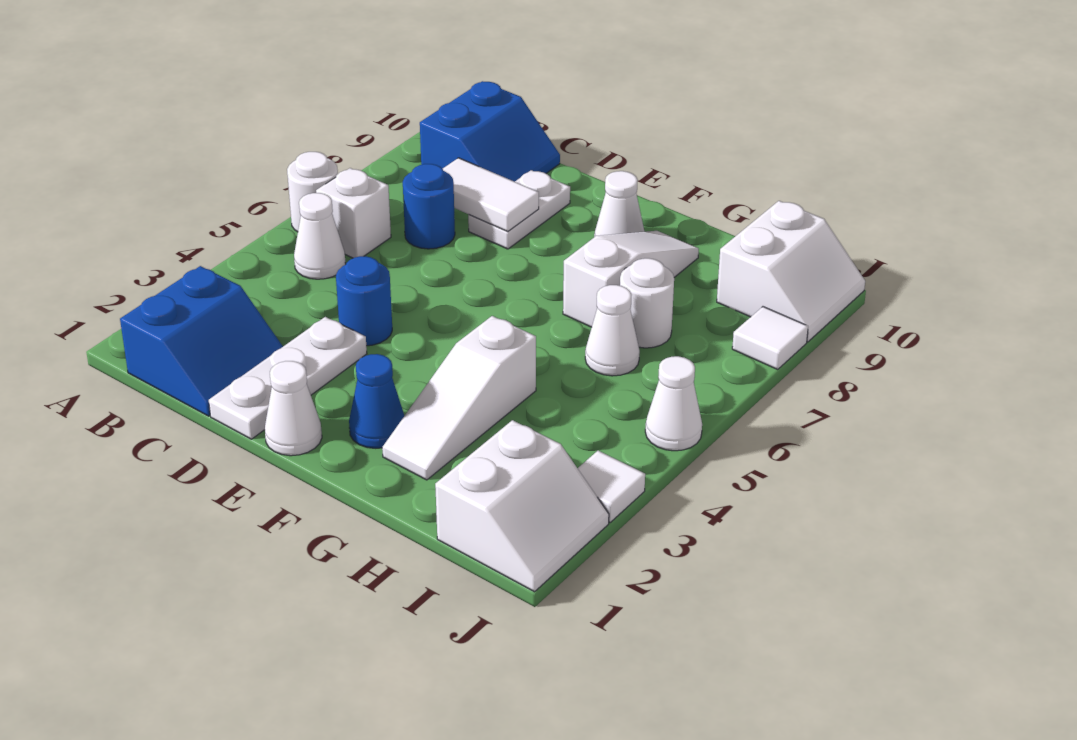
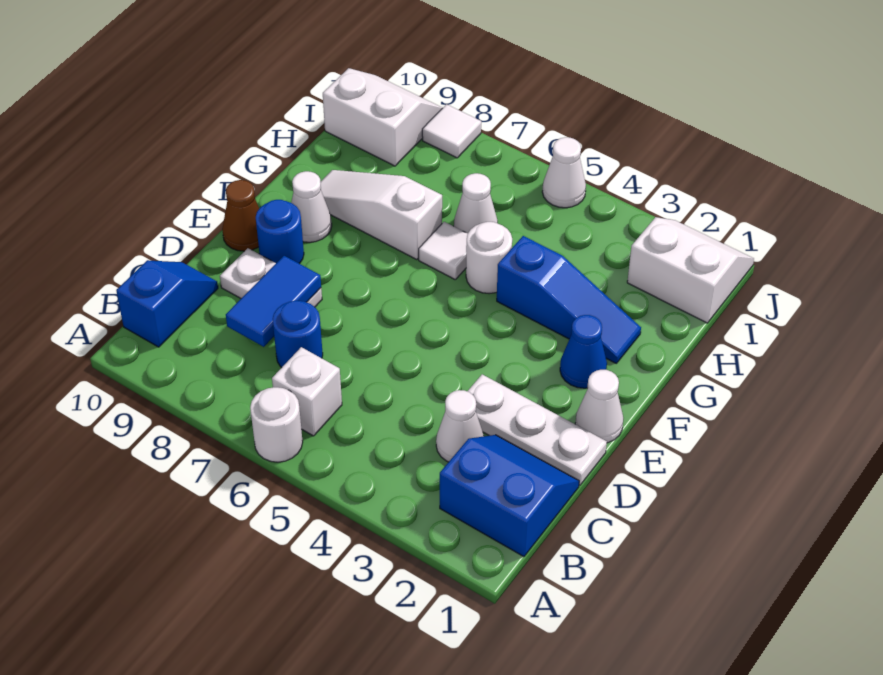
white 1x1 cone [294,193,346,279] -> white 1x1 cone moved to [436,390,484,462]
blue 2x2 slope [420,81,560,182] -> blue 1x2 slope [116,260,218,347]
white 1x2 tile [443,158,539,232] -> blue 1x2 tile [226,256,321,347]
blue 1x1 round brick [336,256,392,346] -> blue 1x1 round brick moved to [256,200,304,264]
none -> brown 1x1 cone [222,180,259,251]
white 1x3 slope [382,316,536,480] -> blue 1x3 slope [497,236,641,363]
white 1x1 round brick [620,258,674,348] -> white 1x1 round brick moved to [466,222,512,294]
white 1x1 tile [578,451,645,522] -> white 1x1 tile moved to [419,222,468,279]

